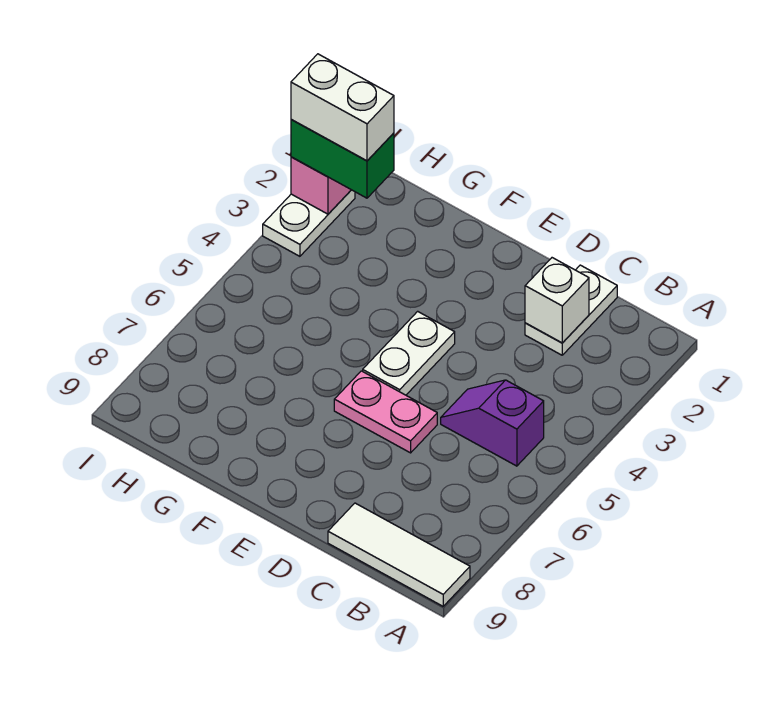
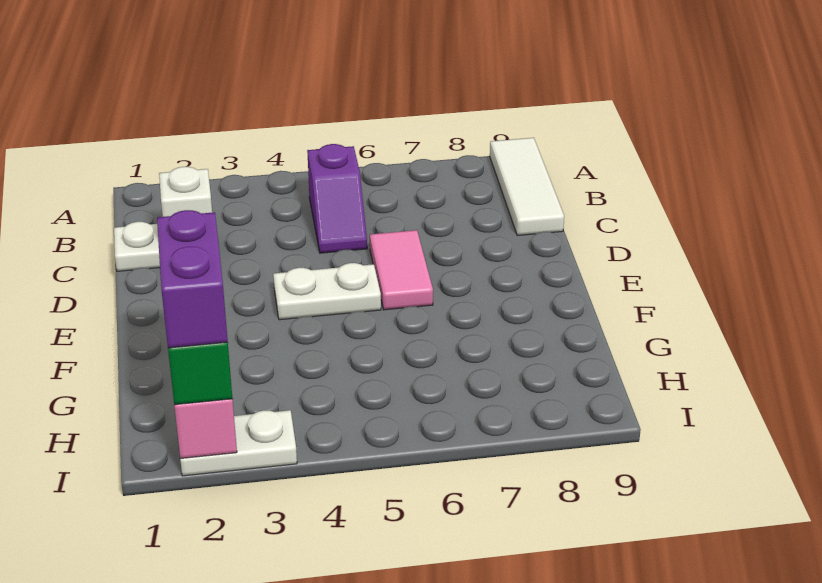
pink 1x2 plate [334,371,437,453] -> pink 1x2 tile [370,230,433,310]
white 1x2 brick [291,54,394,161] -> purple 1x2 brick [157,210,228,348]

